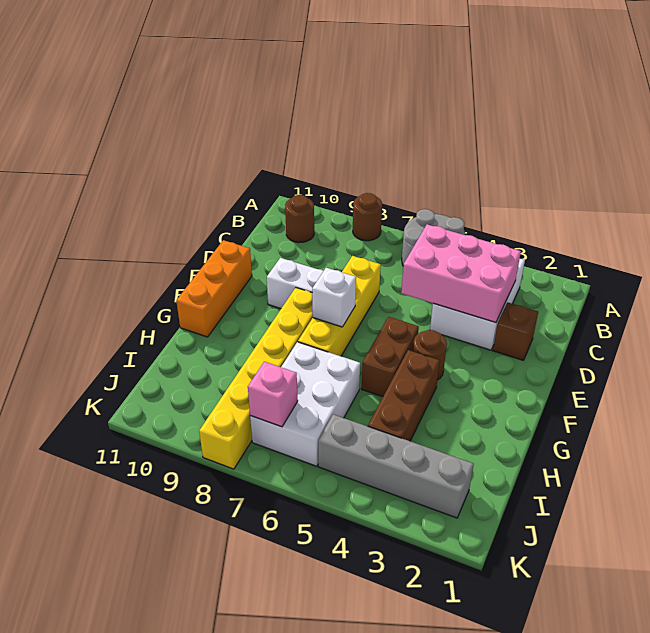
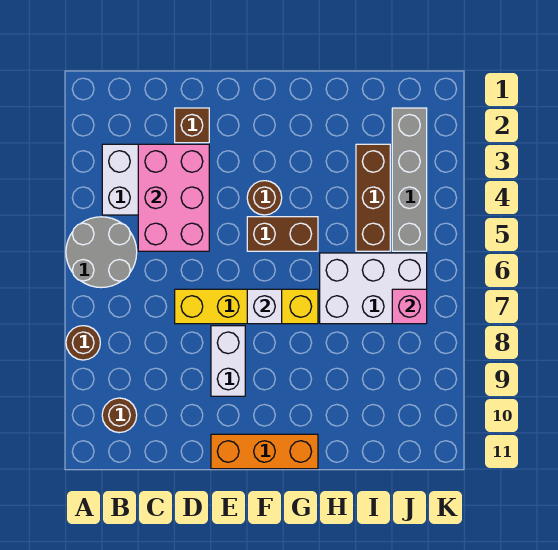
yellow 1x6 brick [199,288,313,469] -> none
brown 1x3 brick [368,350,440,441] -> brown 1x3 brick turned to [356,144,390,251]

